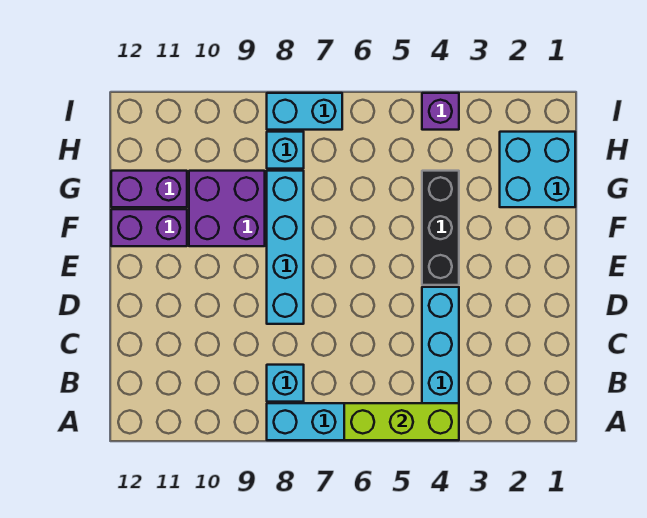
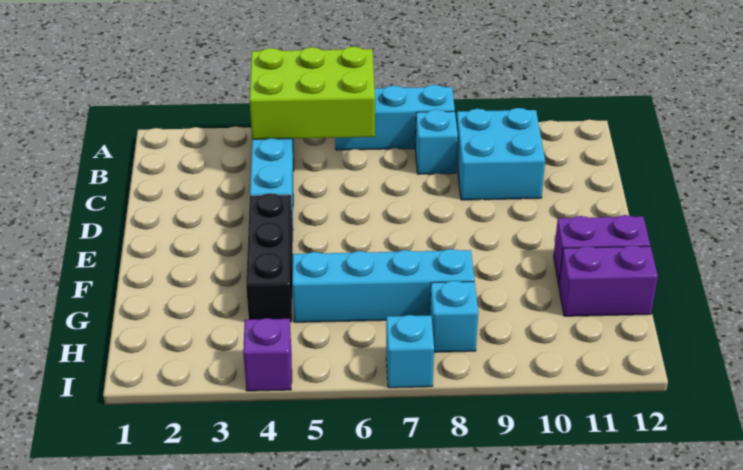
lime 1x3 brick [344,403,459,440] -> lime 2x3 brick [249,47,375,139]
cyan 1x4 brick [267,171,304,324] -> cyan 1x4 brick turned to [292,249,475,322]
purple 2x2 brick [189,171,265,246] -> none
cyan 2x2 brick [500,132,575,207] -> cyan 2x2 brick moved to [456,108,545,200]
cyan 1x2 brick [267,93,342,130] -> cyan 1x1 brick [386,315,434,388]

